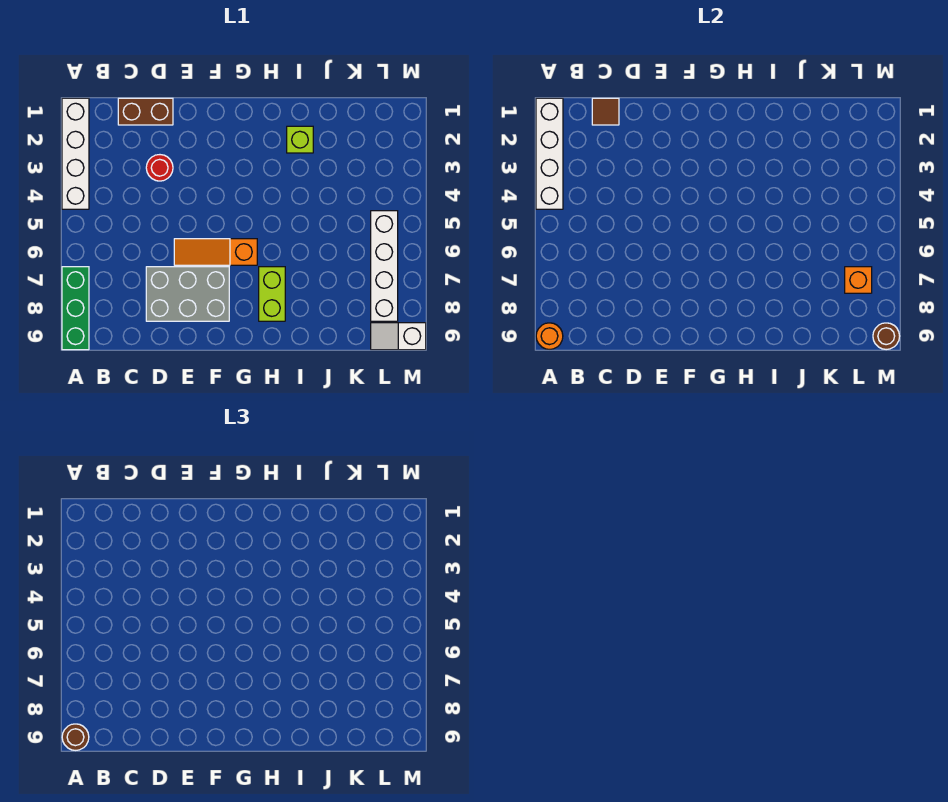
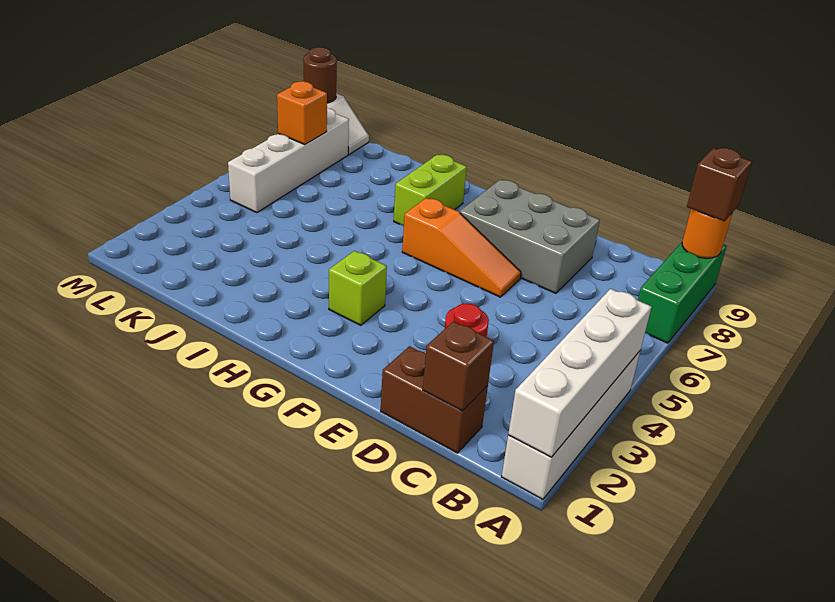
brown 1x1 round brick [62,724,89,750] -> brown 1x1 brick [687,148,752,221]
brown 1x1 tile [592,98,619,125] -> brown 1x1 brick [423,321,494,411]
lime 1x1 brick [287,126,313,153] -> lime 1x1 brick moved to [329,251,387,325]

